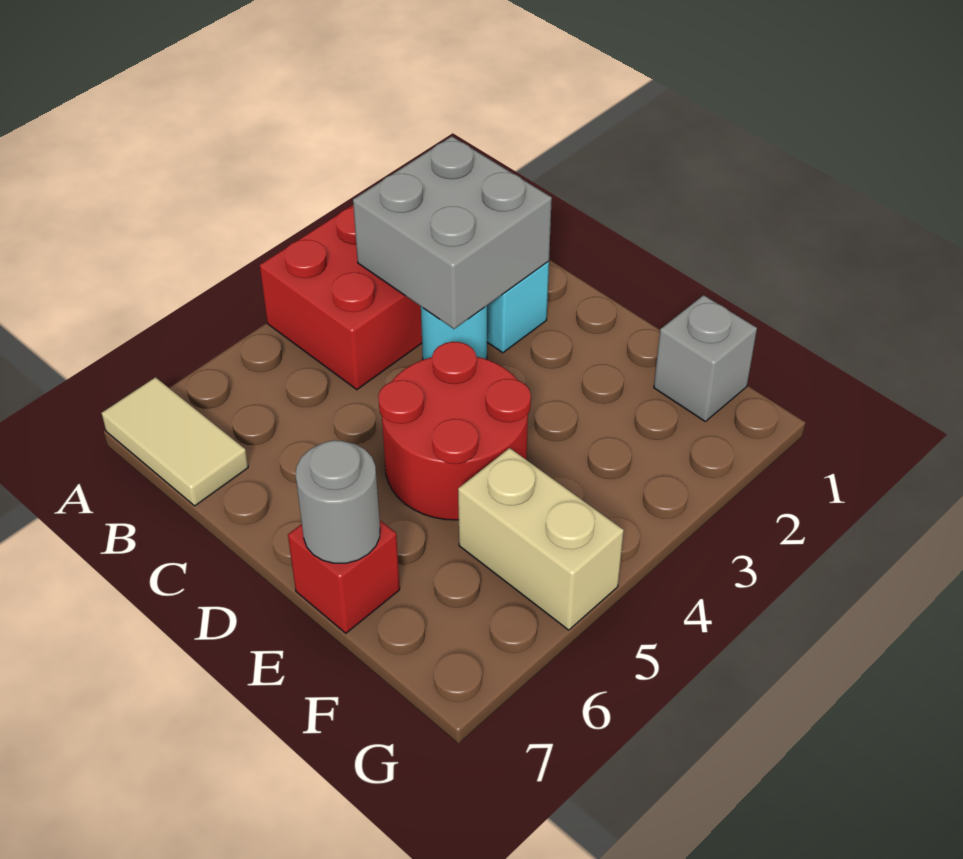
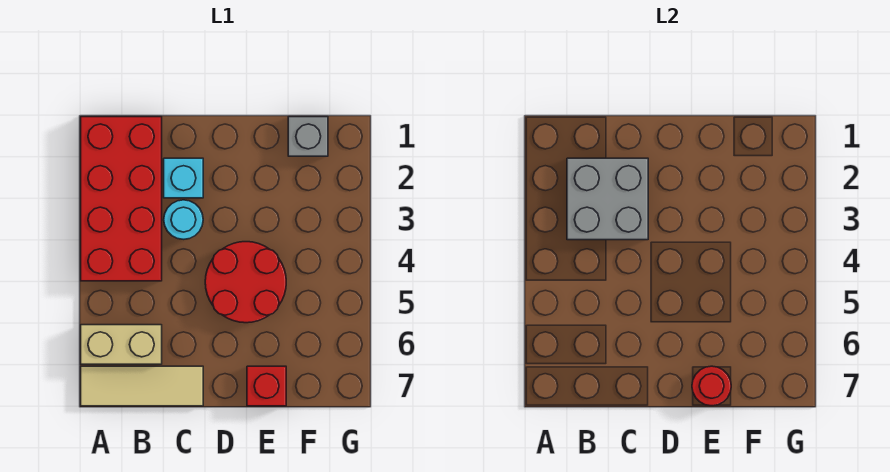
tan 1x2 tile [102,377,248,506] -> tan 1x3 tile [81,366,203,406]
grey 1x1 round brick [296,440,380,563] -> red 1x1 round brick [692,366,731,406]
tan 1x2 brick [458,448,624,630] -> tan 1x2 brick moved to [81,325,162,364]

